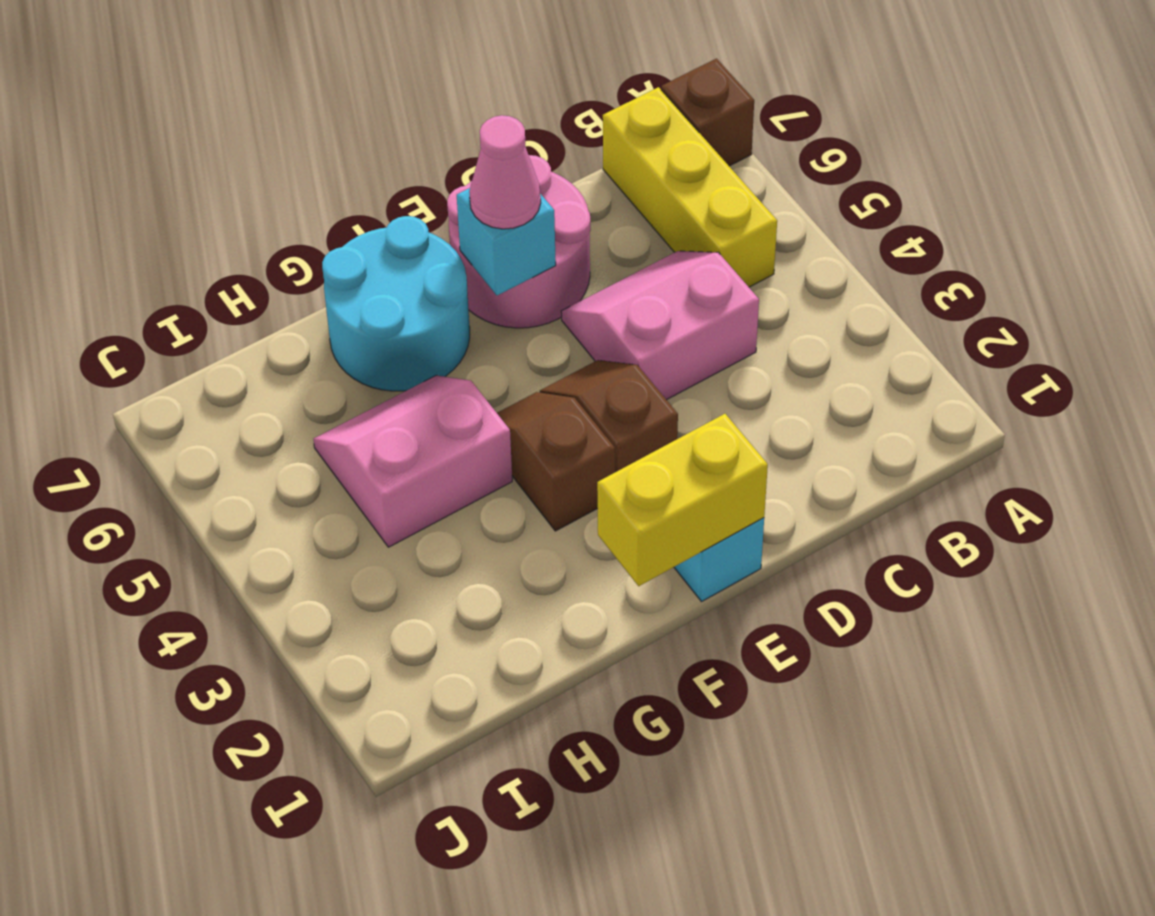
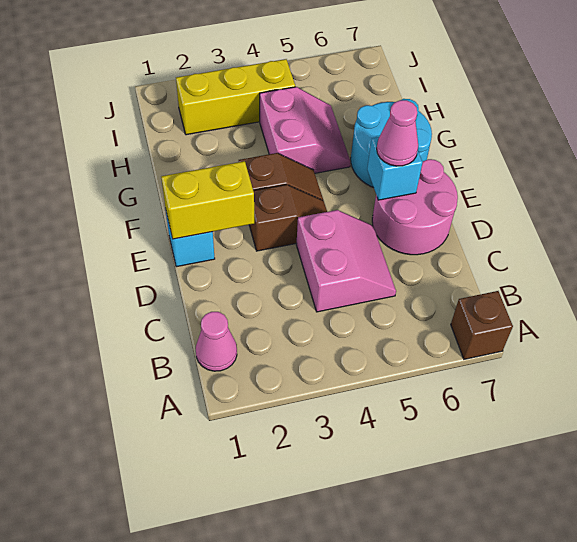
none -> pink 1x1 cone [196,312,237,371]
yellow 1x3 brick [603,87,777,287] -> yellow 1x3 brick moved to [176,59,295,135]
yellow 1x2 brick [597,414,768,586] -> yellow 1x2 brick turned to [161,161,254,239]

